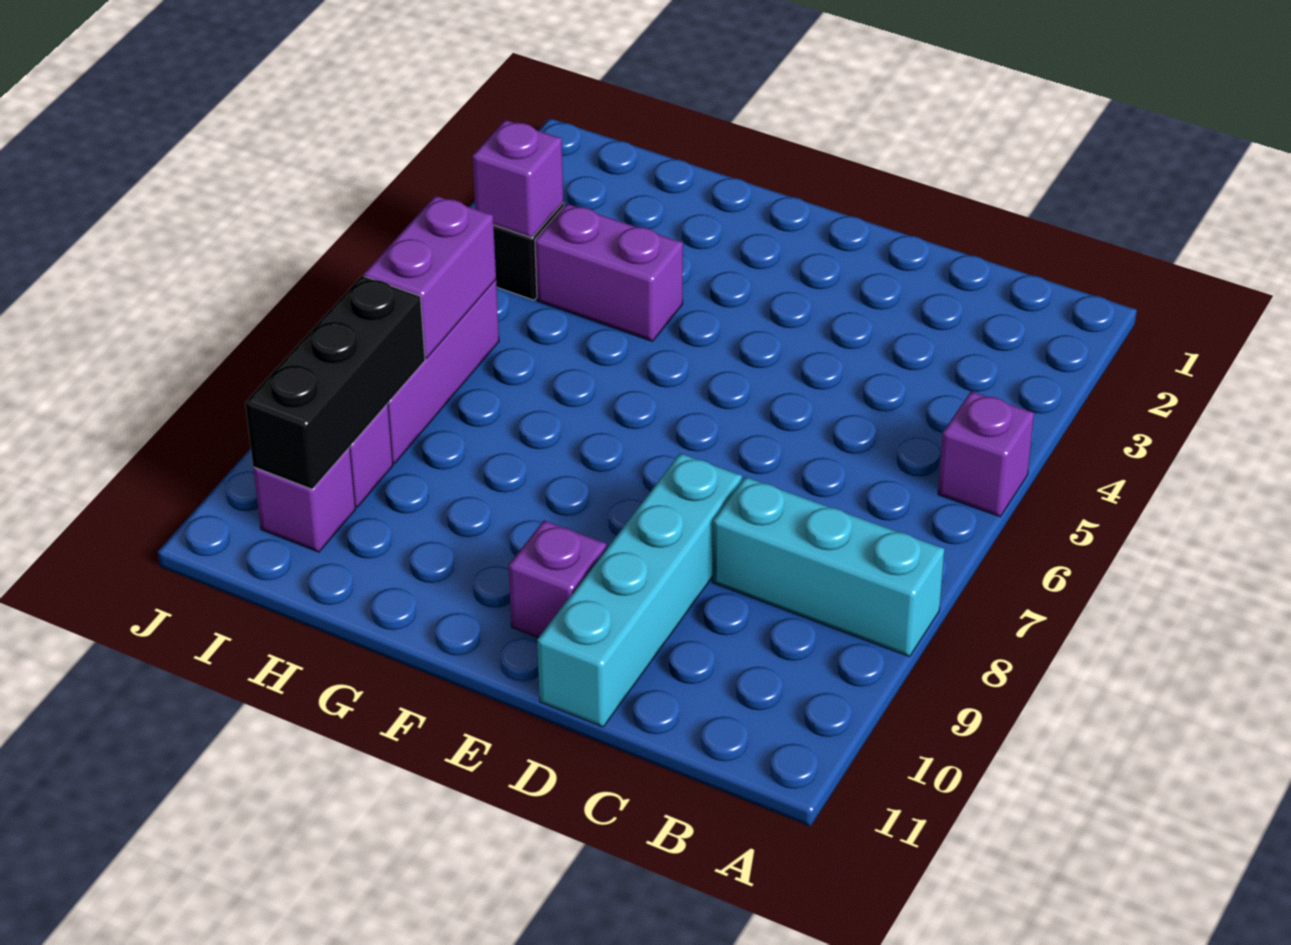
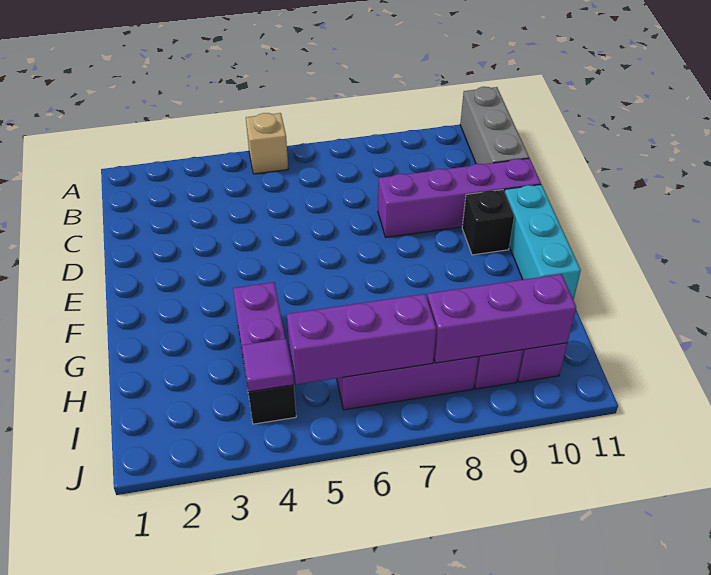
purple 1x1 brick [938,391,1034,517] -> tan 1x1 brick [246,113,288,174]
cyan 1x3 brick [712,477,944,657] -> cyan 1x3 brick moved to [505,184,581,300]
none -> grey 1x3 brick [460,87,529,164]
cyan 1x4 brick [537,453,742,727] -> purple 1x4 brick [378,158,541,237]
purple 1x1 brick [508,520,607,638] -> black 1x1 brick [462,190,514,255]
purple 1x1 brick [472,120,564,238] -> purple 1x1 tile [242,339,294,392]
purple 1x2 brick [364,196,496,358] -> purple 1x3 brick [287,294,436,384]
black 1x3 brick [245,276,425,489] -> purple 1x3 brick [427,274,576,363]

